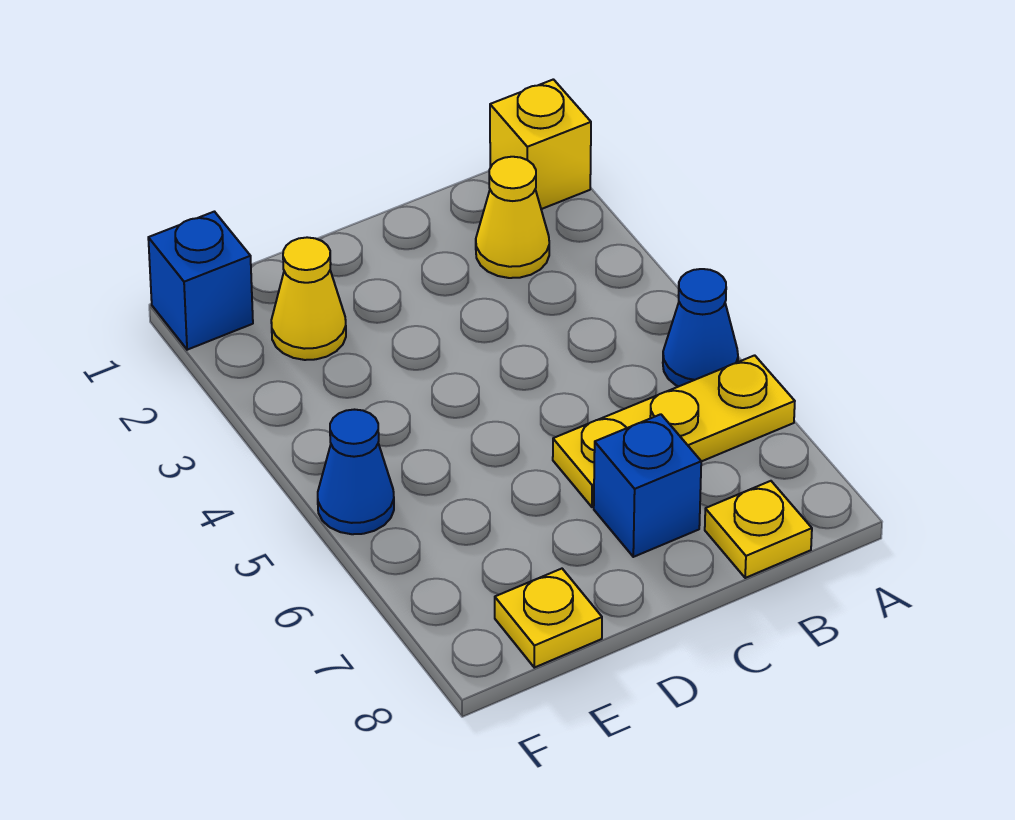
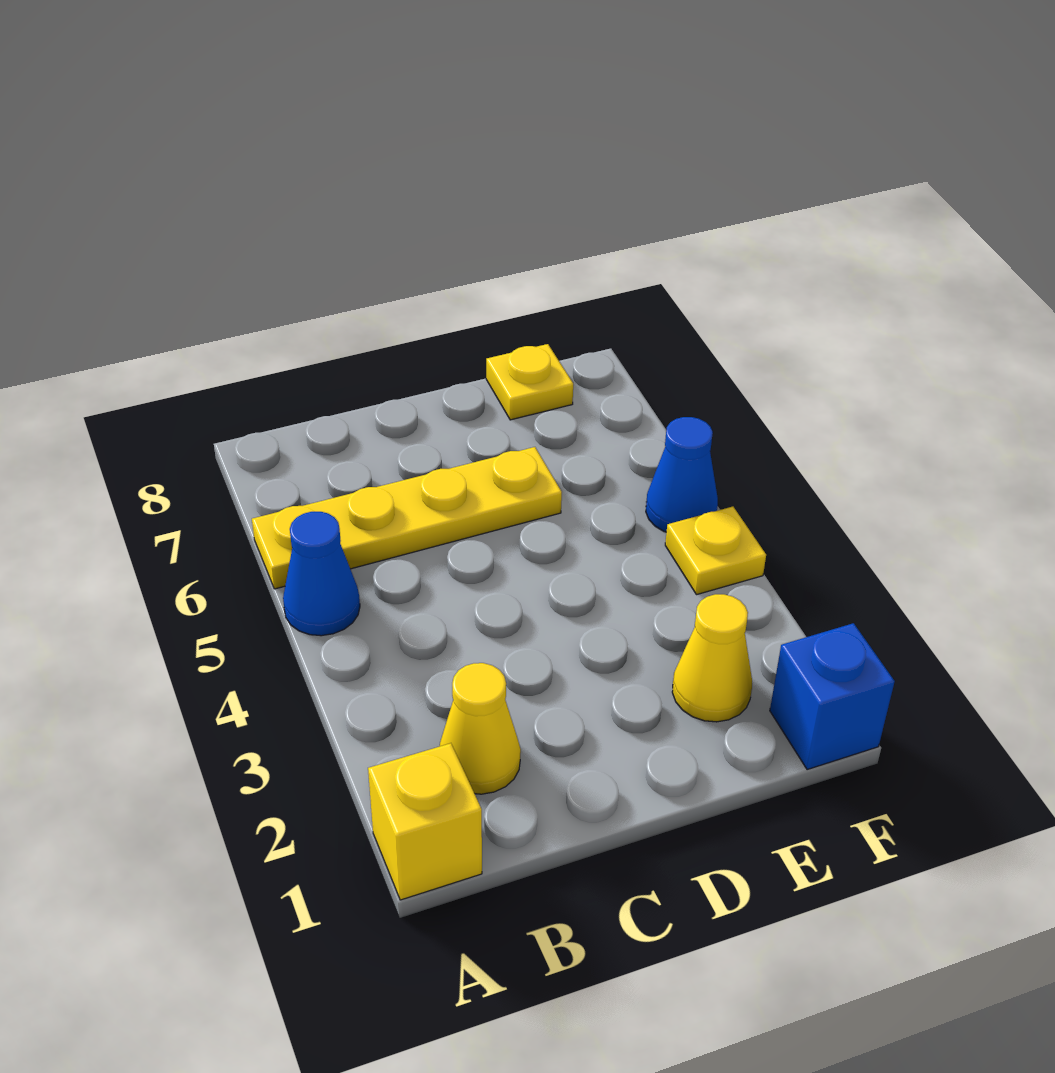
yellow 1x3 plate [553,355,795,507] -> yellow 1x4 plate [252,447,562,589]
yellow 1x1 plate [705,481,812,578] -> yellow 1x1 plate moved to [665,507,766,595]
blue 1x1 brick [594,414,701,557] -> none

